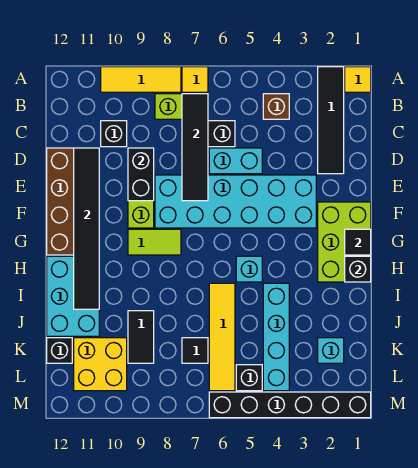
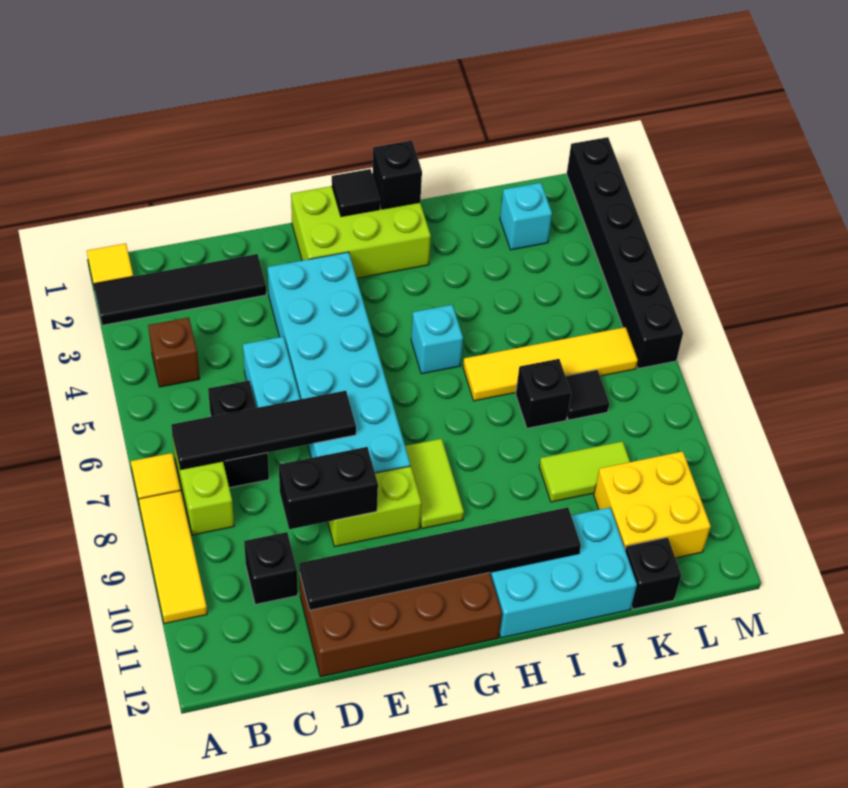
cyan 1x4 brick [263,283,289,391] -> none
black 1x2 tile [128,311,154,363] -> lime 1x2 tile [539,441,630,502]
black 1x1 brick [236,365,262,391] -> black 1x1 brick moved to [516,359,571,428]

